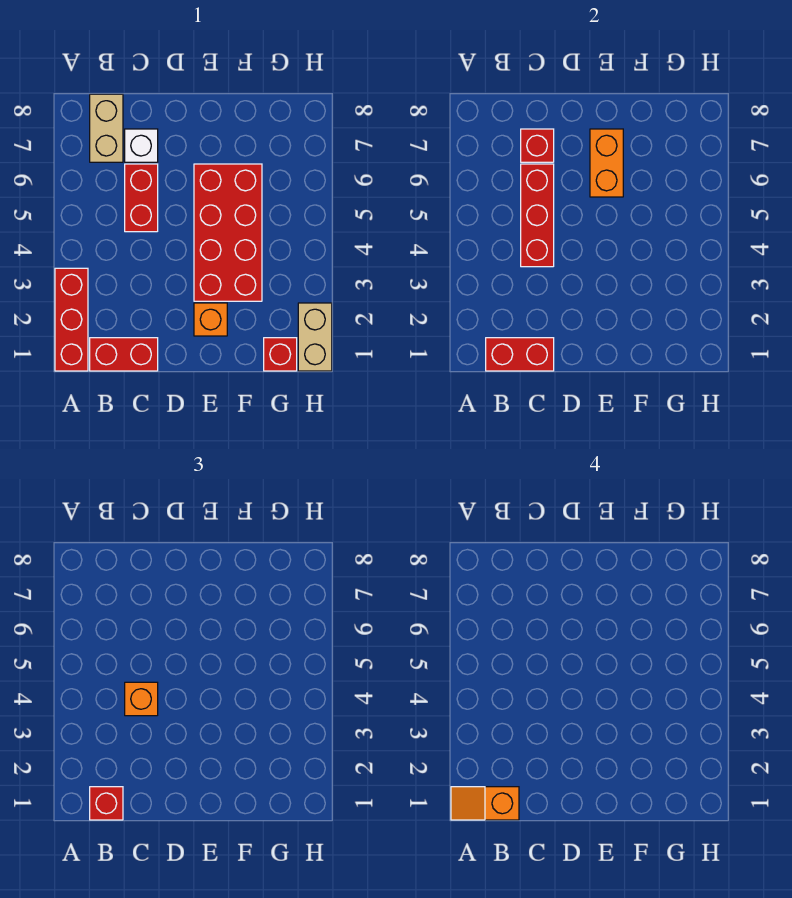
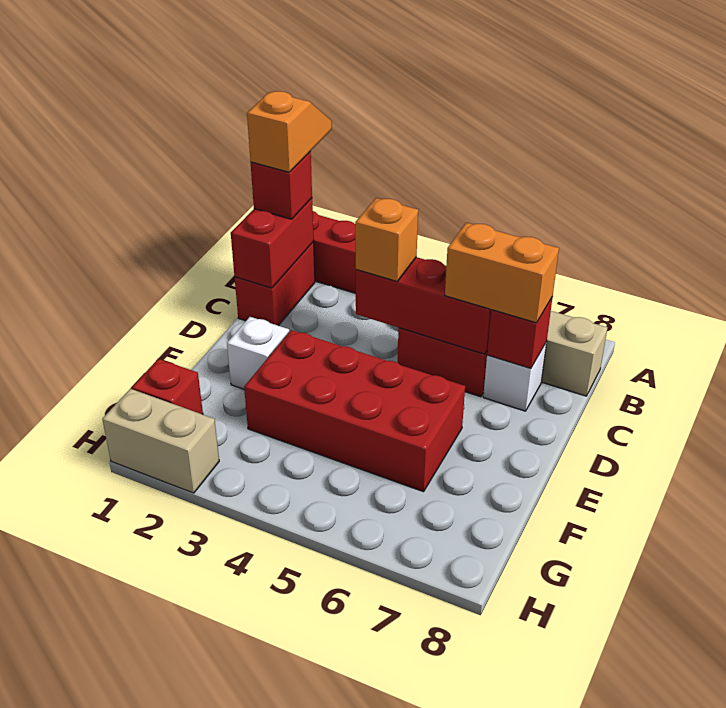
orange 1x1 brick [194,303,227,336] -> white 1x1 brick [227,317,289,389]
orange 1x2 brick [590,129,623,197] -> orange 1x2 brick moved to [445,223,559,323]

